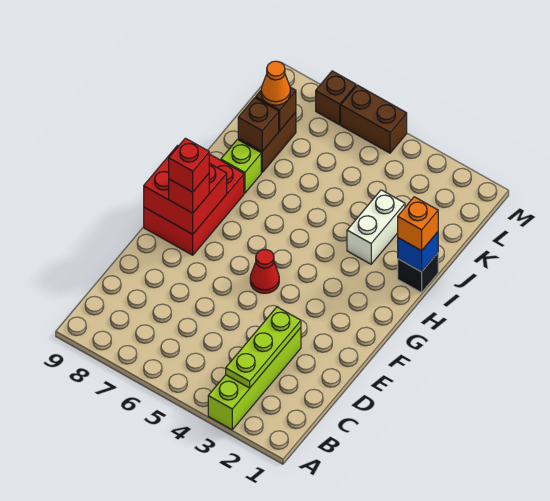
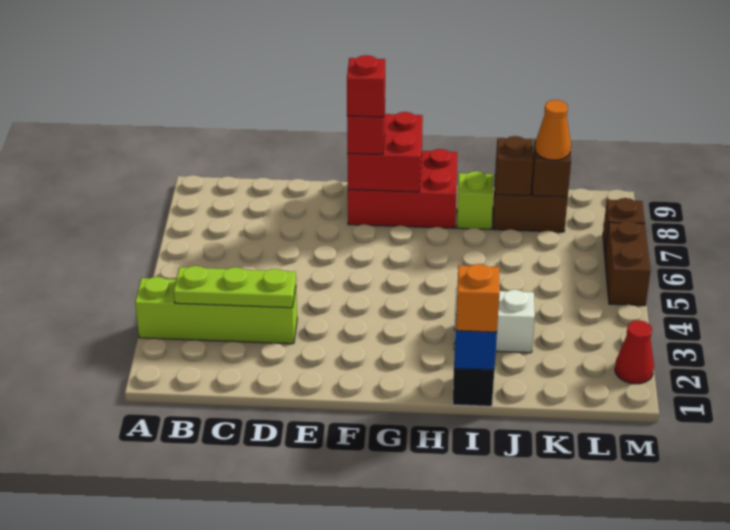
red 1x1 cone [250,249,279,293] -> red 1x1 cone moved to [615,320,654,384]

